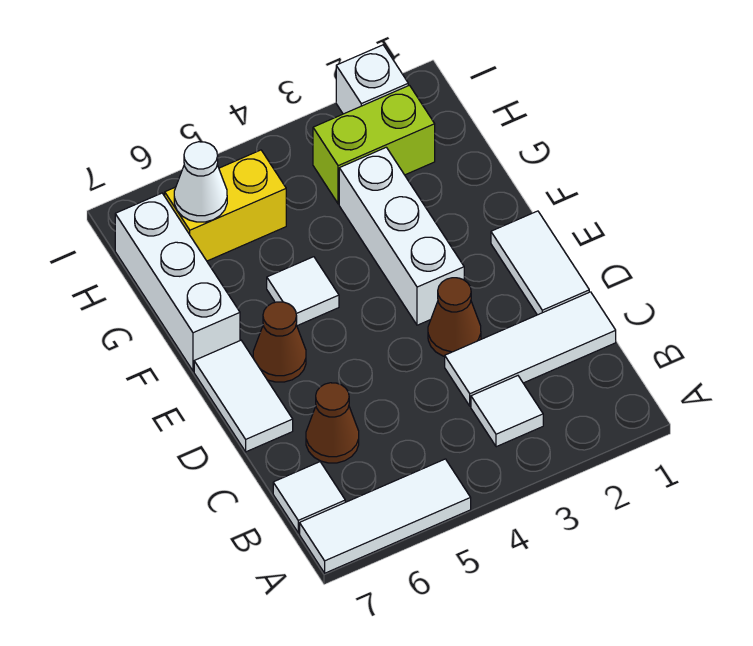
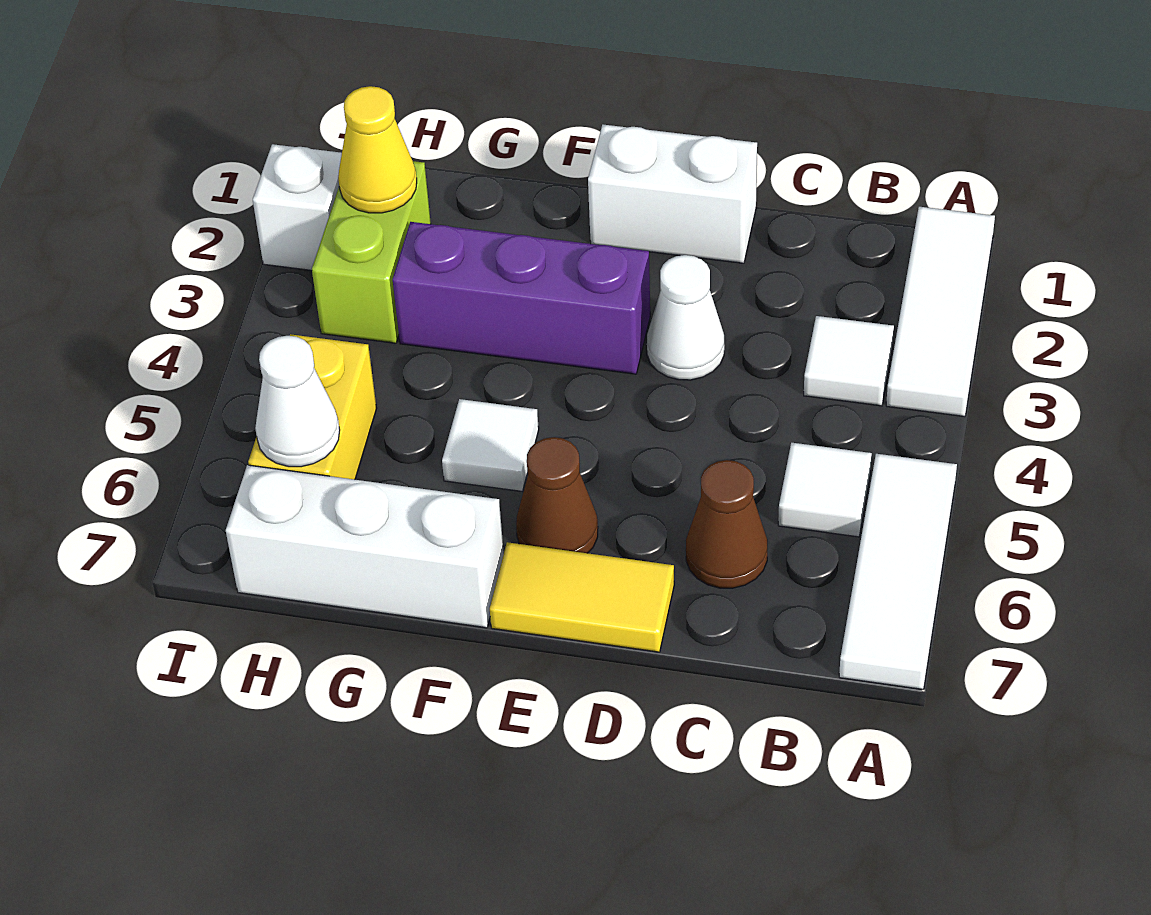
white 1x1 tile [273,462,345,533] -> white 1x1 tile moved to [778,443,872,537]
white 1x3 tile [445,292,616,406] -> white 1x3 tile moved to [886,207,995,417]
white 1x2 tile [491,211,589,315] -> white 1x2 brick [588,125,757,263]
brown 1x1 cone [428,278,481,356] -> white 1x1 cone [647,255,724,380]
white 1x2 tile [194,340,293,452] -> yellow 1x2 tile [490,542,674,652]
white 1x3 brick [339,147,464,325] -> purple 1x3 brick [393,222,650,374]
none -> yellow 1x1 cone [338,86,417,213]

